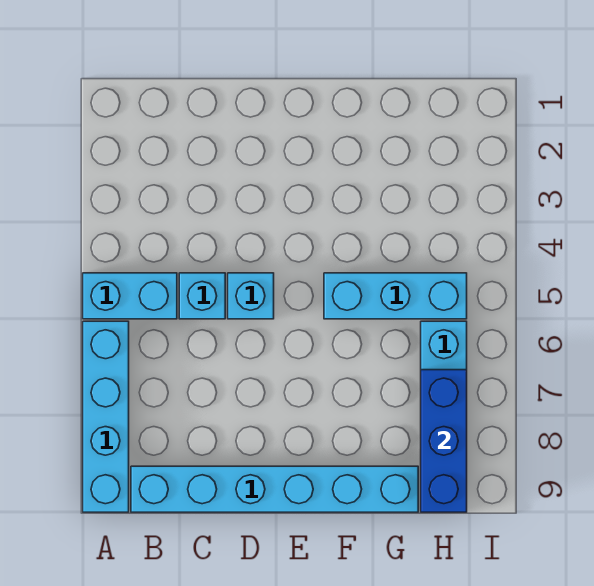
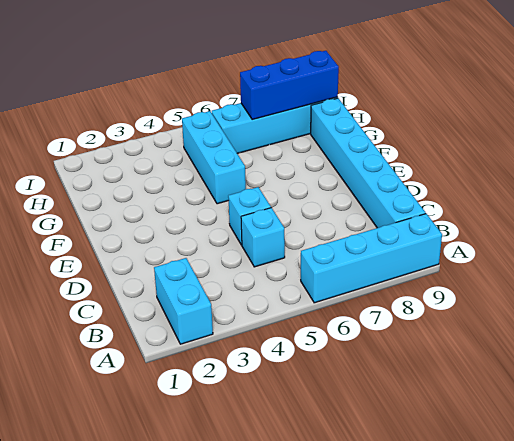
cyan 1x2 brick [83,273,177,319] -> cyan 1x2 brick moved to [154,258,213,344]

